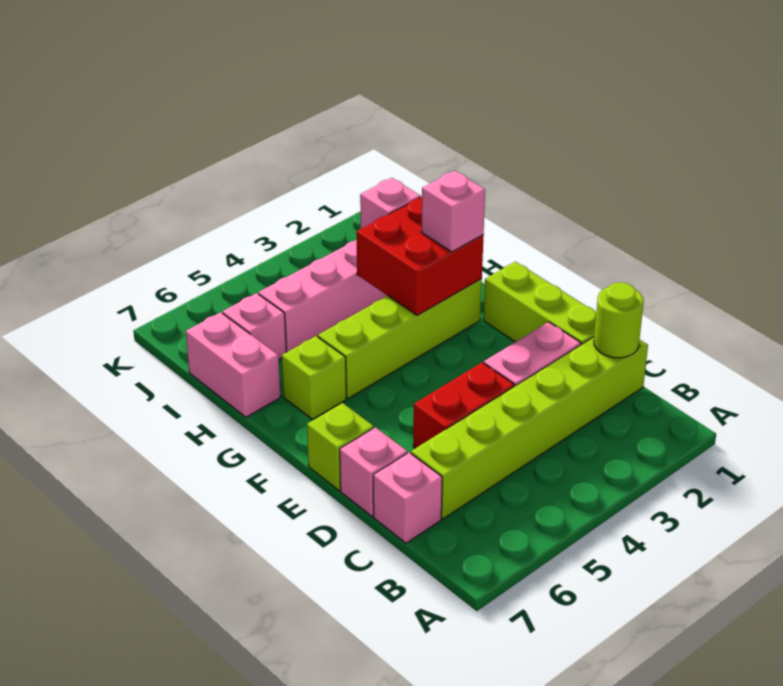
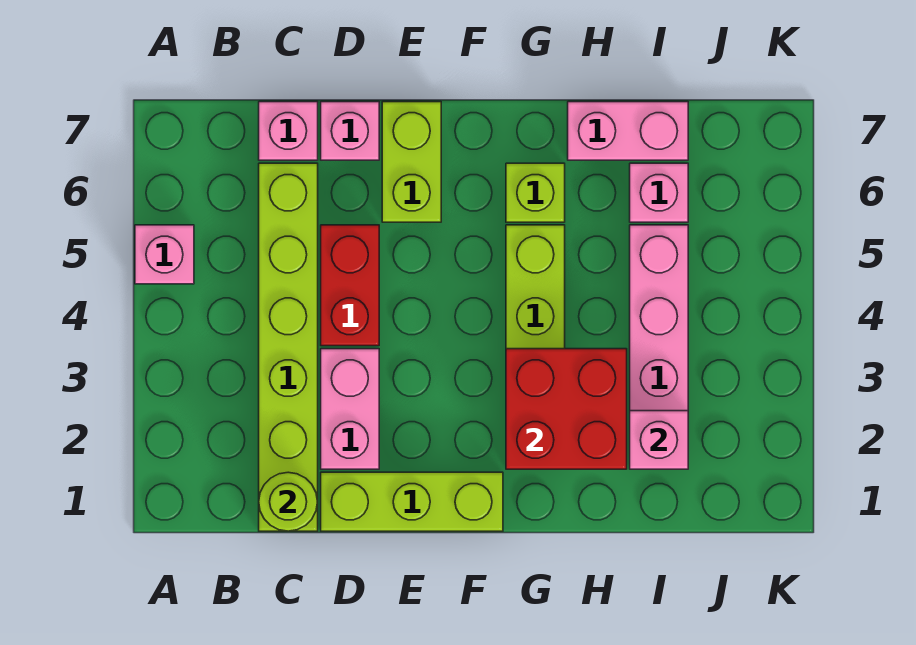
lime 1x1 brick [307,403,374,491] -> lime 1x2 brick [382,102,441,222]
pink 1x1 brick [421,171,485,252] -> pink 1x1 brick moved to [135,225,194,284]

